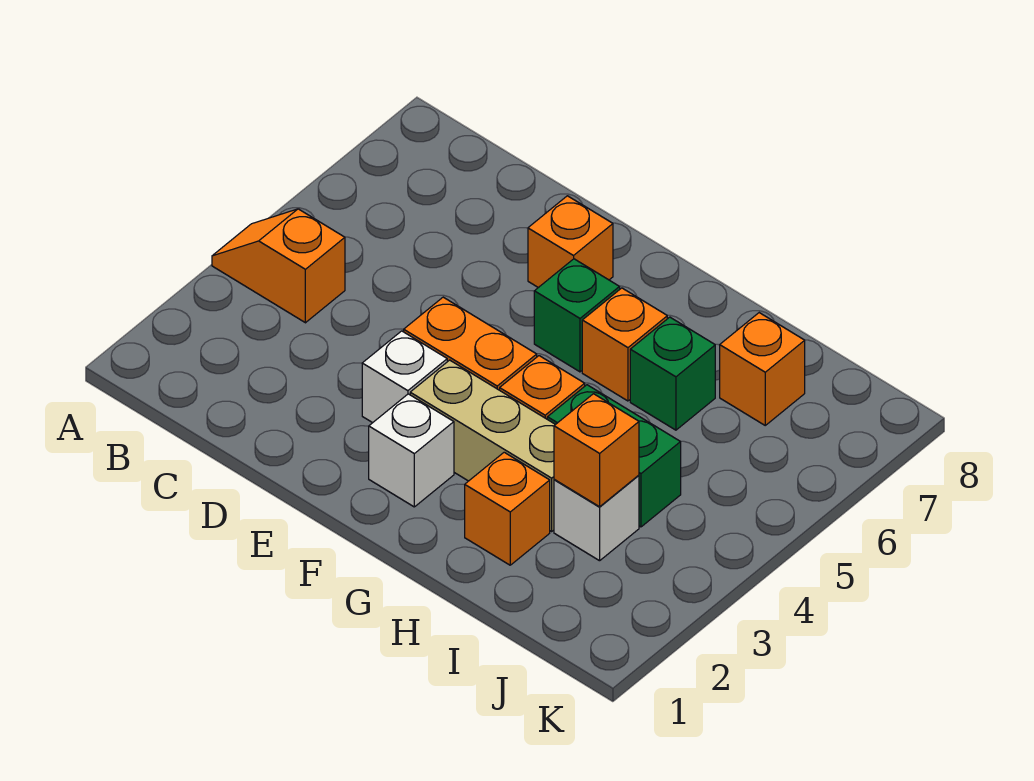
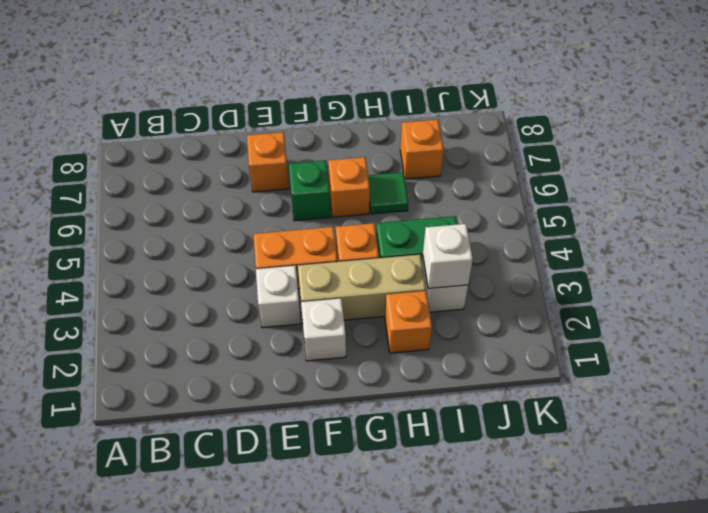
orange 1x2 slope [212,209,345,323] -> none
green 1x1 brick [630,317,715,430] -> green 1x1 tile [368,172,408,214]
orange 1x1 brick [554,394,639,507] -> white 1x1 brick [423,224,473,289]

